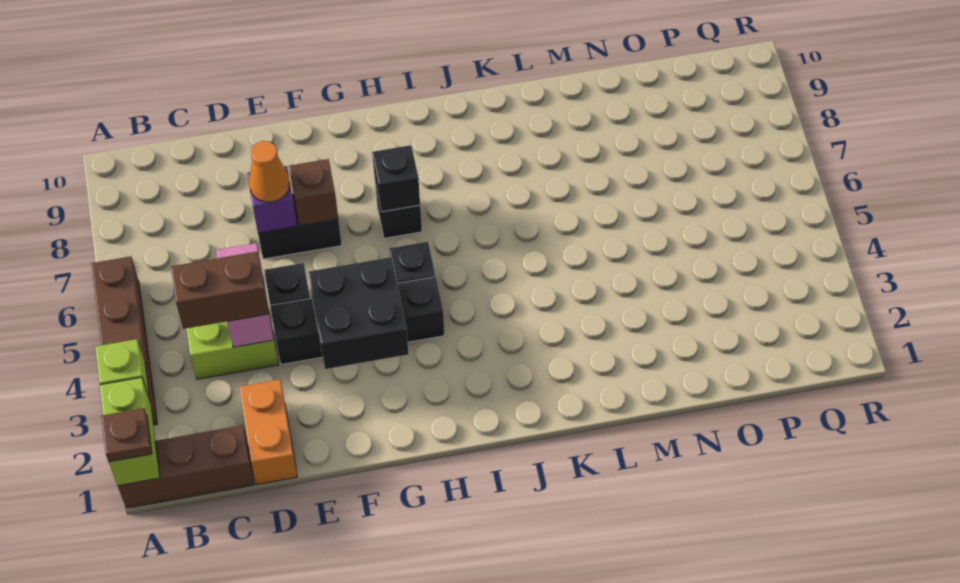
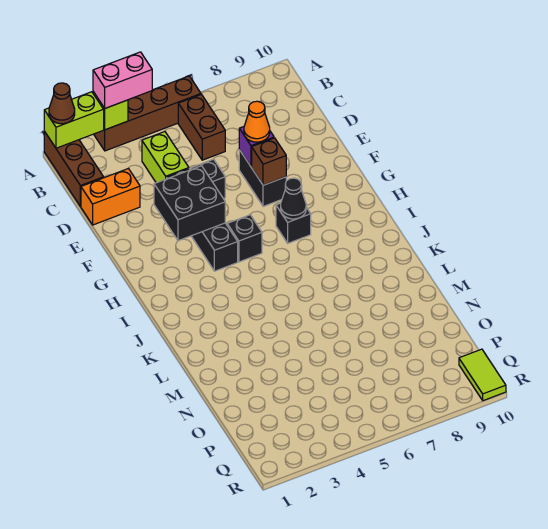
brown 1x1 plate [101,408,152,462] -> brown 1x1 cone [49,83,75,124]
brown 1x2 brick [171,252,269,329] -> brown 1x2 brick moved to [178,95,225,160]
pink 1x2 brick [216,243,274,347] -> pink 1x2 brick moved to [93,52,152,108]
black 1x1 brick [372,145,420,212] -> black 1x1 cone [281,178,306,219]
none -> lime 1x2 tile [459,349,506,401]

